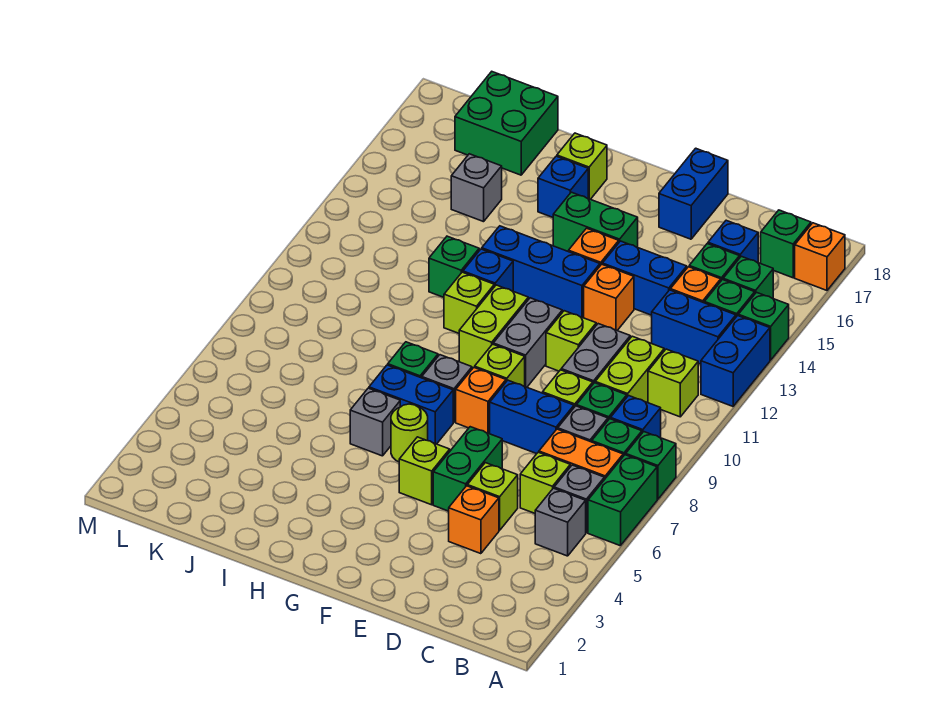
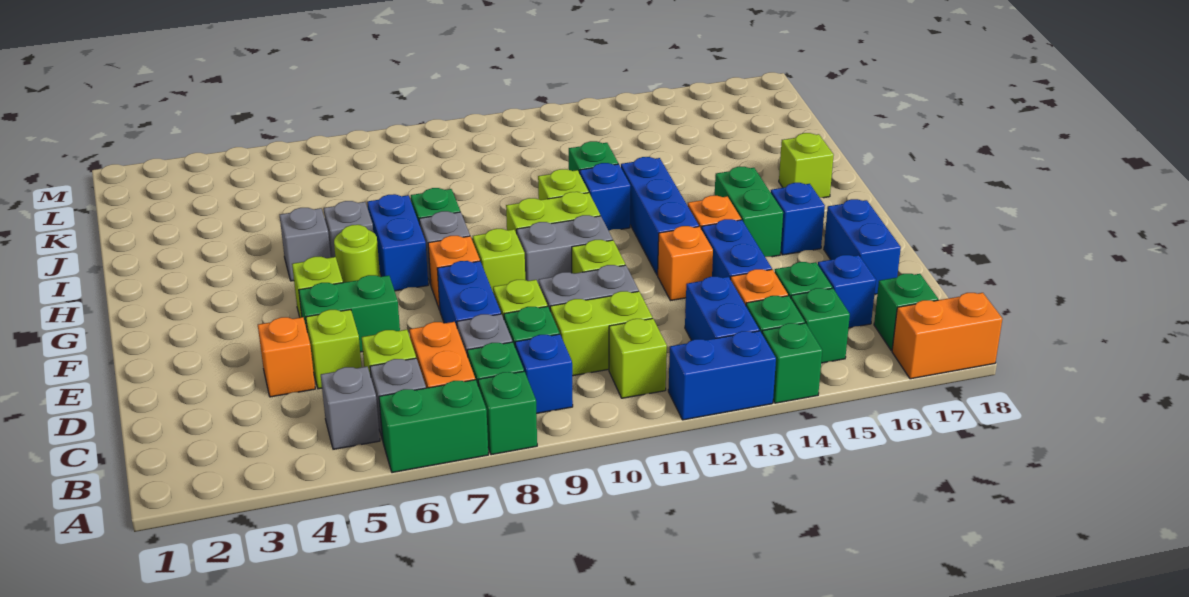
orange 1x1 brick [795,223,845,290] -> orange 1x2 brick [892,293,1002,379]
blue 1x2 brick [659,148,728,239] -> blue 1x2 brick turned to [824,199,901,294]
blue 1x1 brick [538,156,588,217] -> blue 1x1 brick moved to [771,183,825,255]
grey 1x1 brick [451,154,502,222] -> grey 1x1 brick moved to [280,208,331,281]
green 2x2 brick [455,72,558,175] -> none

